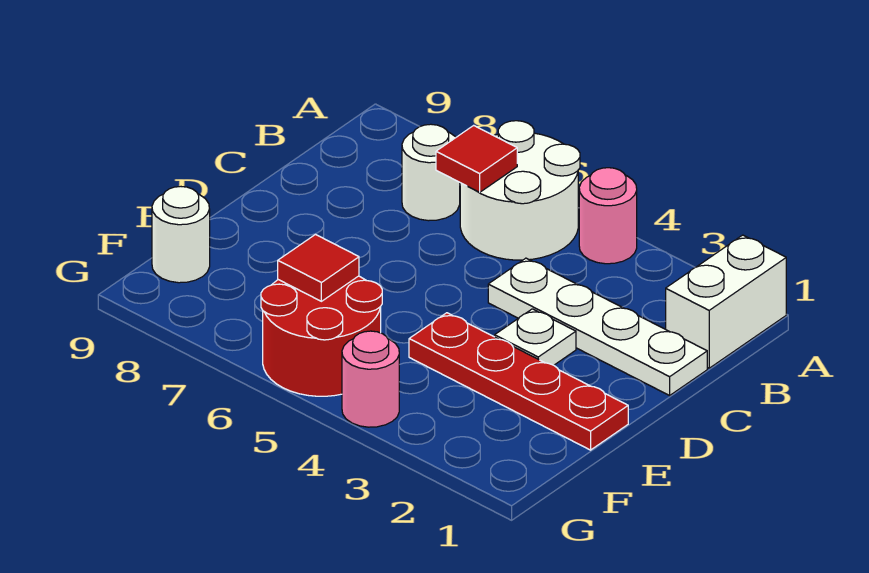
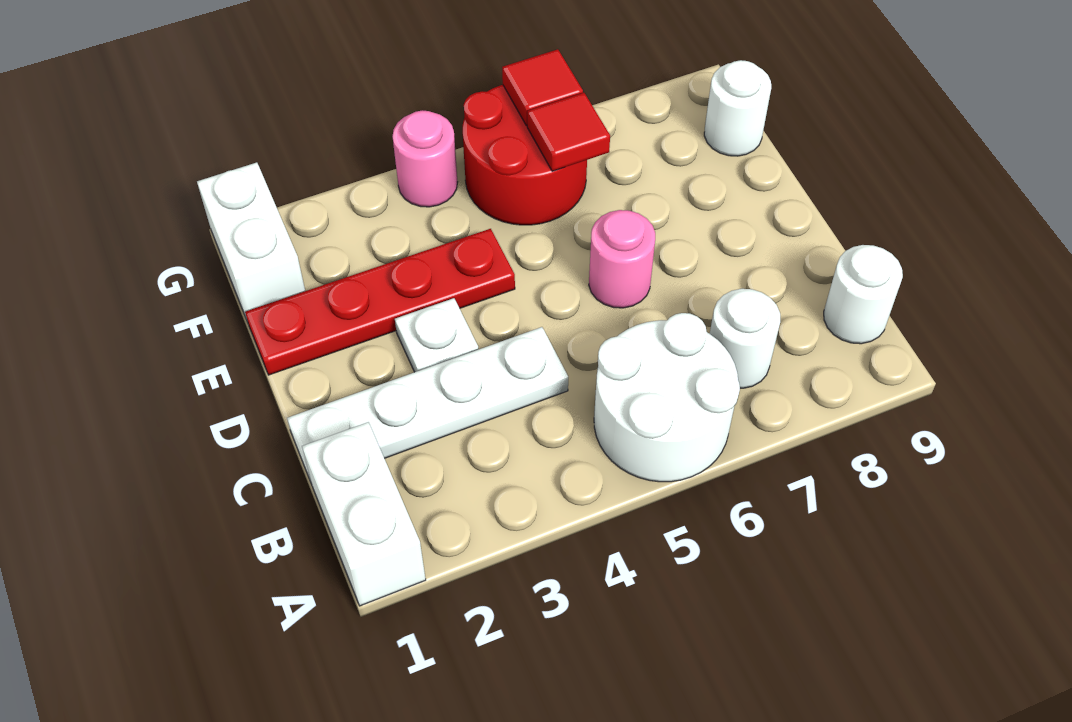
pink 1x1 round brick [579,168,637,264] -> pink 1x1 round brick moved to [589,210,655,308]
red 1x1 tile [436,125,517,192] -> red 1x1 tile moved to [502,49,583,126]
none -> white 1x1 round brick [824,245,903,344]
none -> white 1x2 brick [197,162,305,320]

